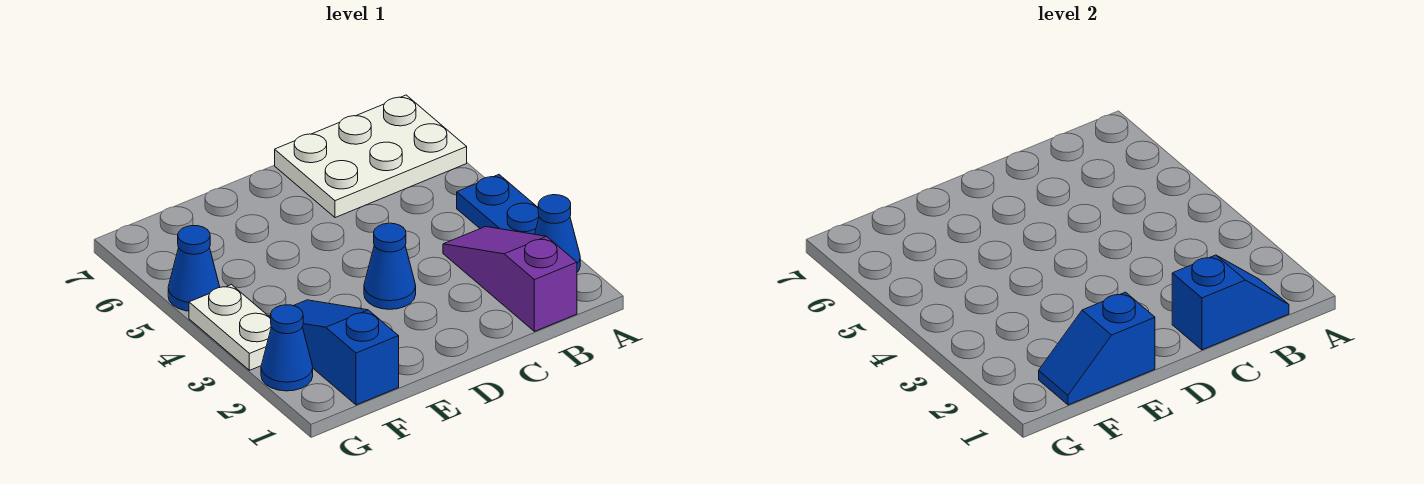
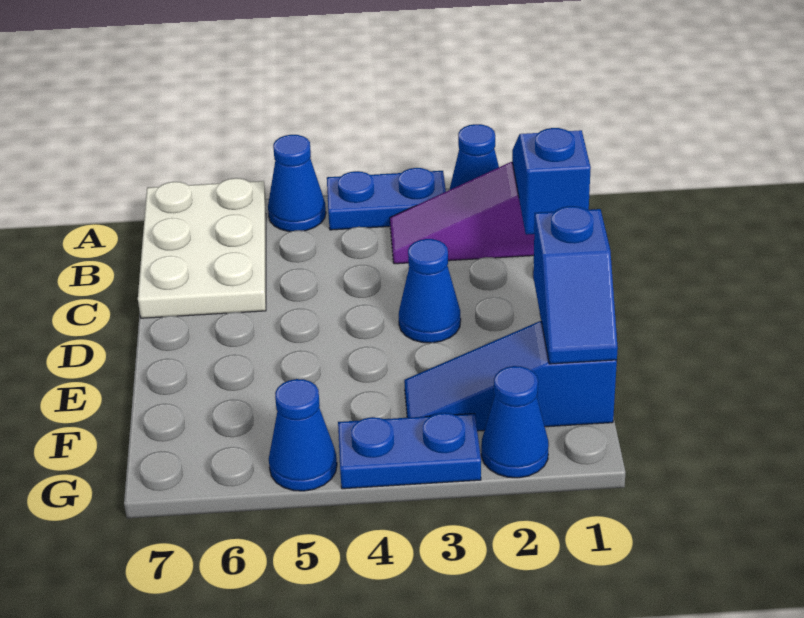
none -> blue 1x1 cone [268,135,326,232]
white 1x2 plate [189,285,271,370] -> blue 1x2 plate [338,413,481,489]

